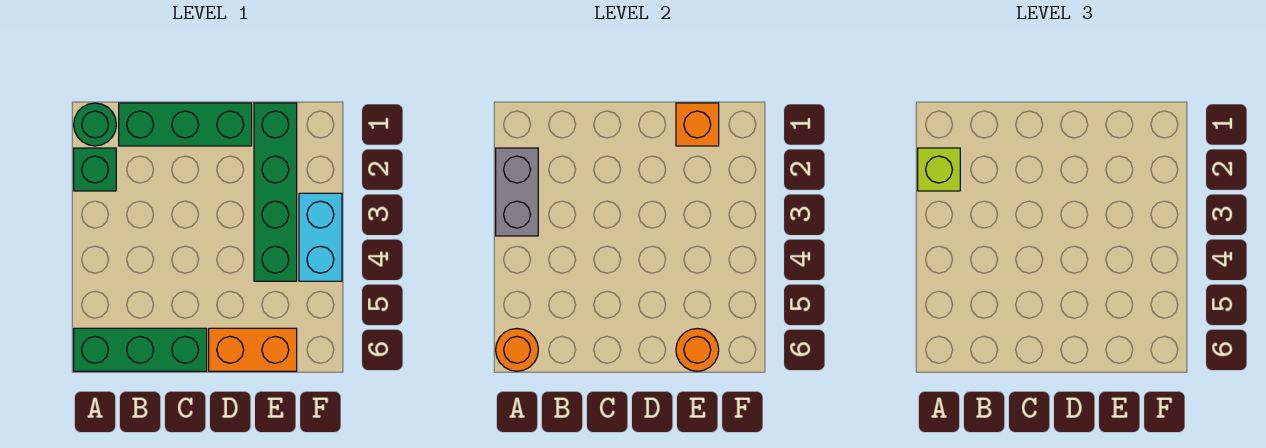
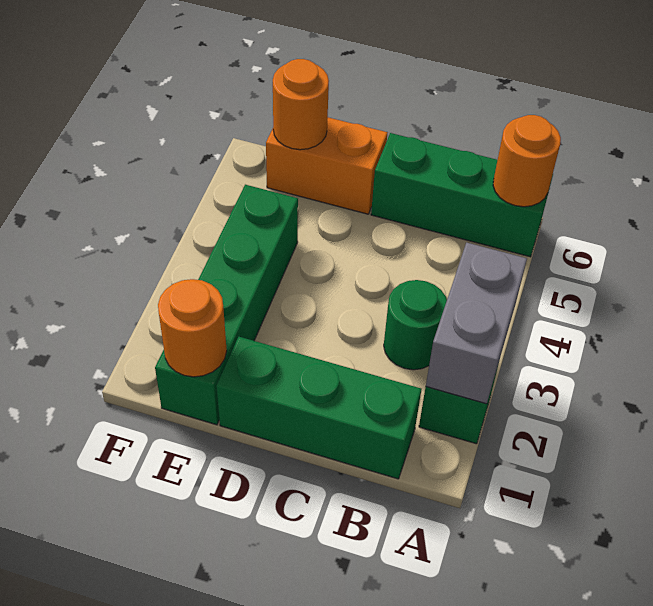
green 1x1 round brick [74,103,116,146] -> green 1x1 round brick moved to [384,280,447,370]
lime 1x1 brick [918,148,960,191] -> none
orange 1x1 brick [676,103,719,146] -> orange 1x1 round brick [158,279,227,377]
cyan 1x2 brick [299,193,342,281] -> none

